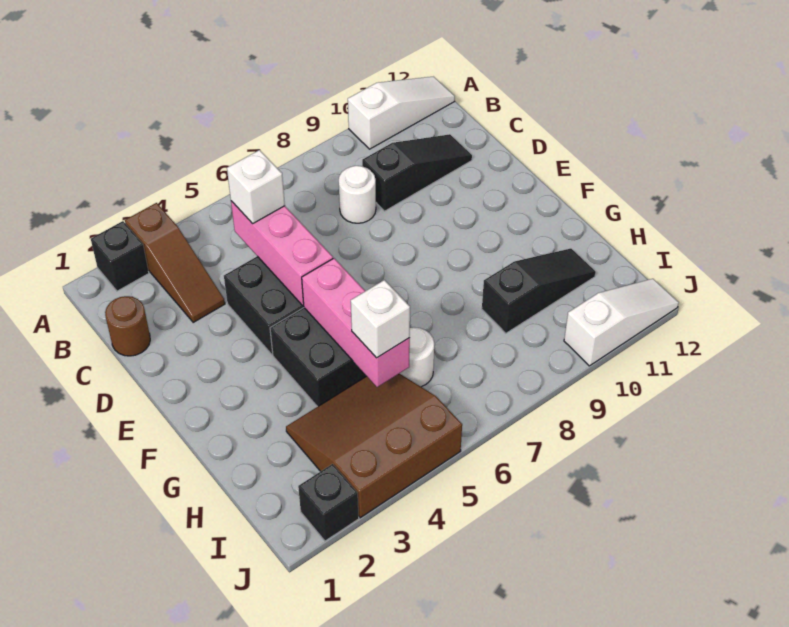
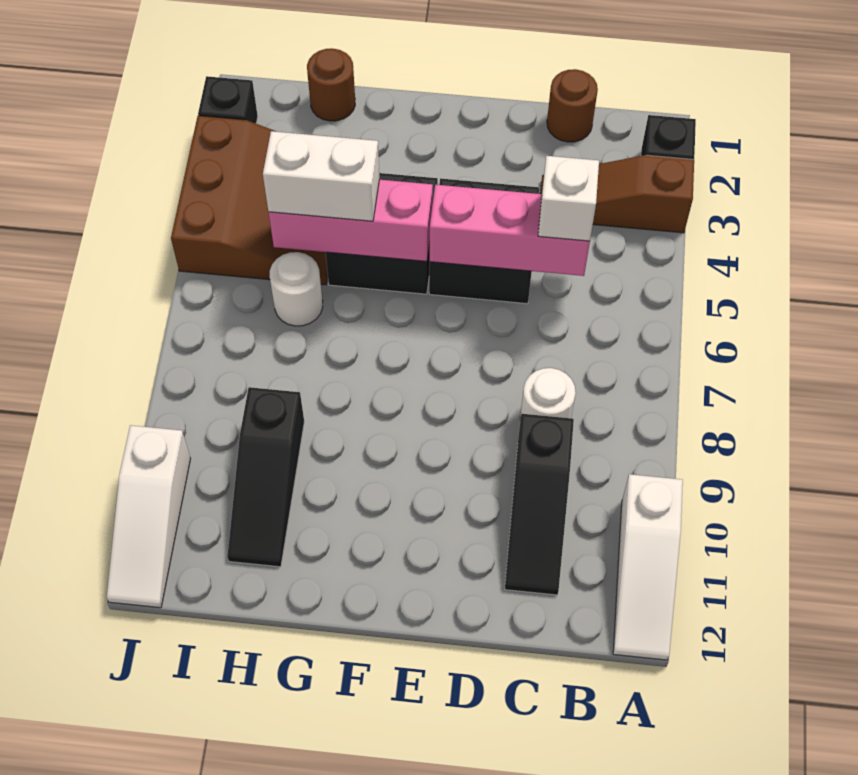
none -> brown 1x1 round brick [307,48,355,121]
white 1x1 brick [351,280,410,358] -> white 1x2 brick [263,131,379,221]

